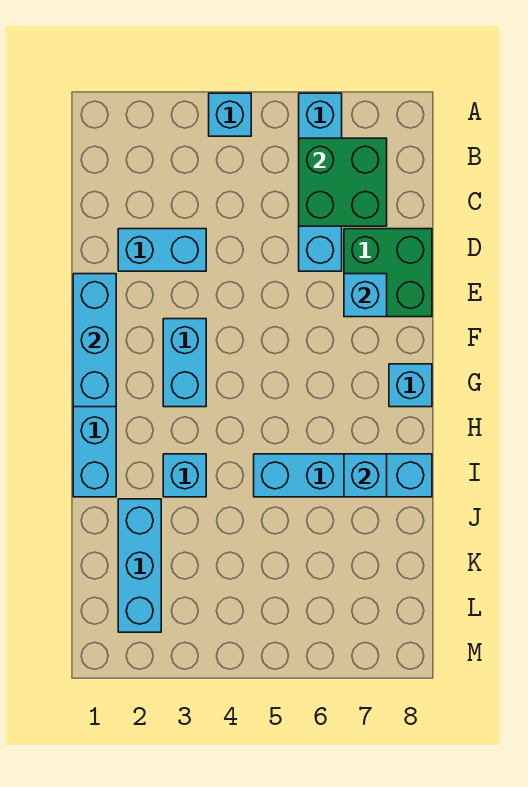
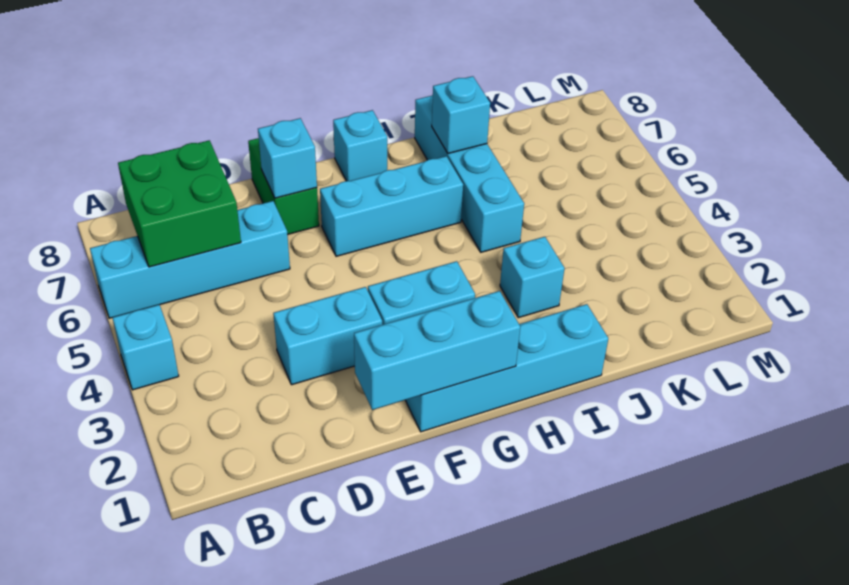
cyan 1x2 brick [118,229,206,271] -> cyan 1x2 brick turned to [273,287,382,385]
green 2x2 brick [344,229,432,317] -> green 1x2 brick [248,138,319,235]
cyan 1x3 brick [118,499,161,632] -> cyan 1x3 brick moved to [320,156,463,256]

